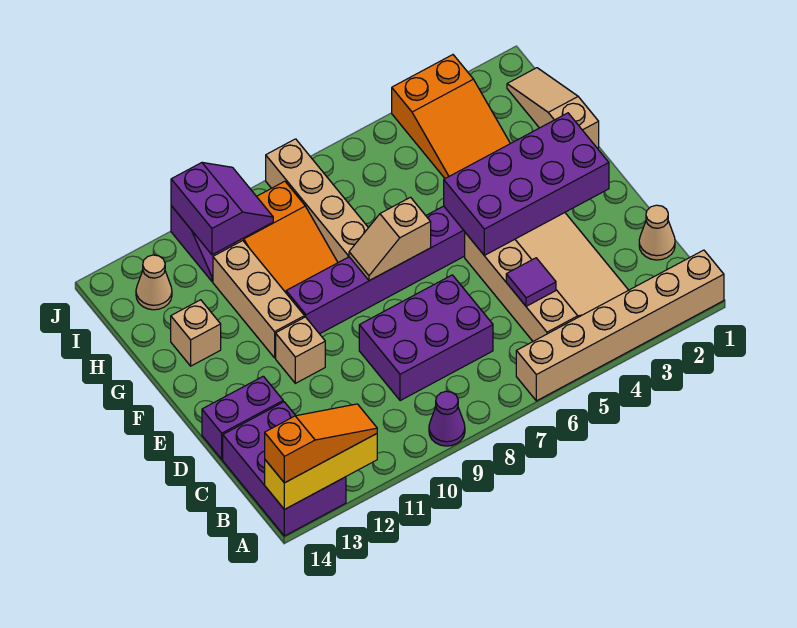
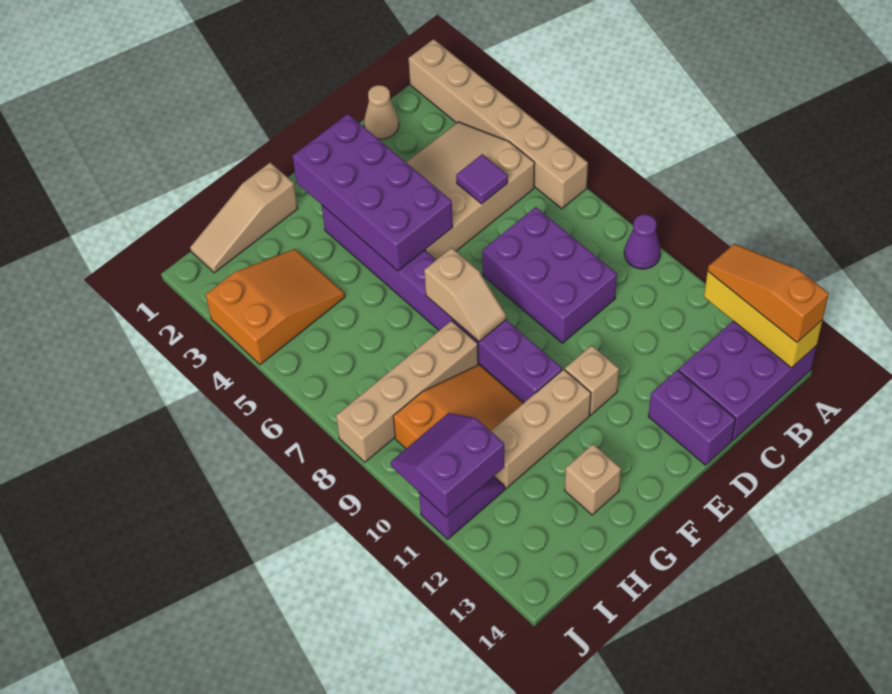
tan 1x1 cone [136,255,172,310] -> none

